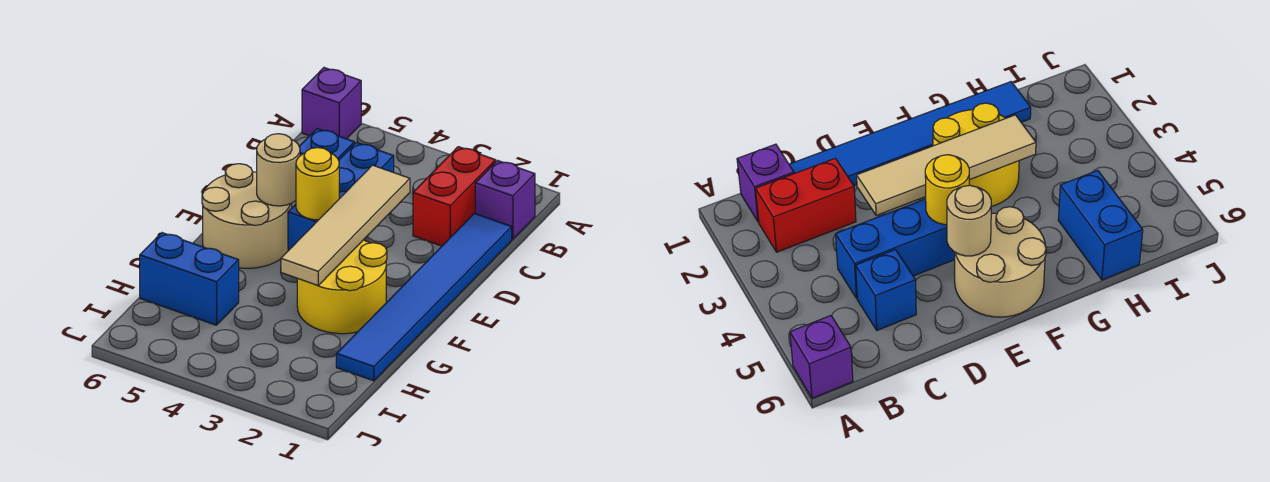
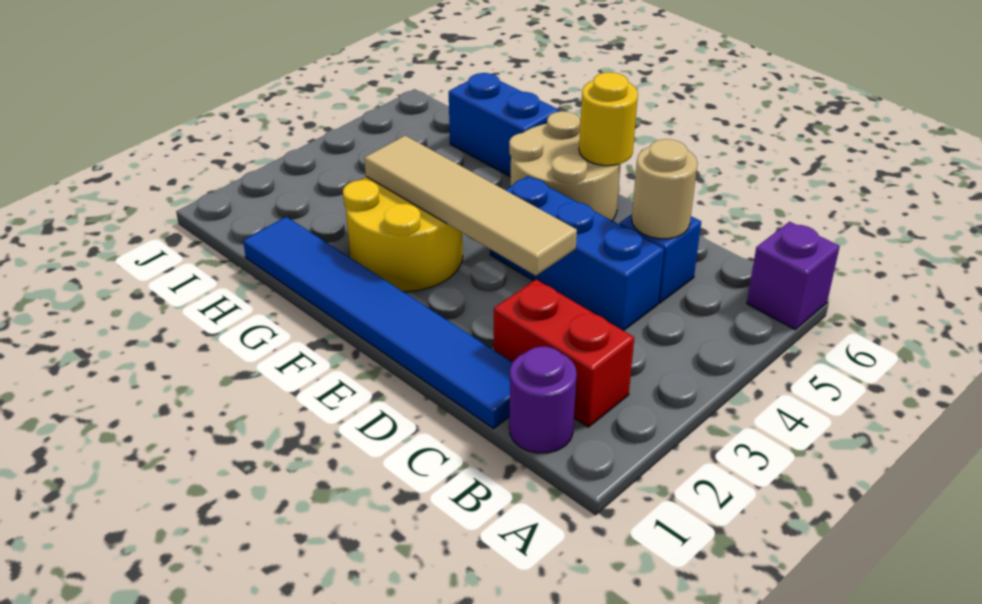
purple 1x1 brick [475,160,535,239] -> purple 1x1 round brick [509,347,577,453]
yellow 1x1 round brick [296,148,339,220] -> yellow 1x1 round brick moved to [579,72,638,166]
tan 1x1 round brick [257,134,300,206] -> tan 1x1 round brick moved to [632,139,697,239]
blue 1x2 brick [140,233,239,325] -> blue 1x2 brick turned to [449,73,559,177]

